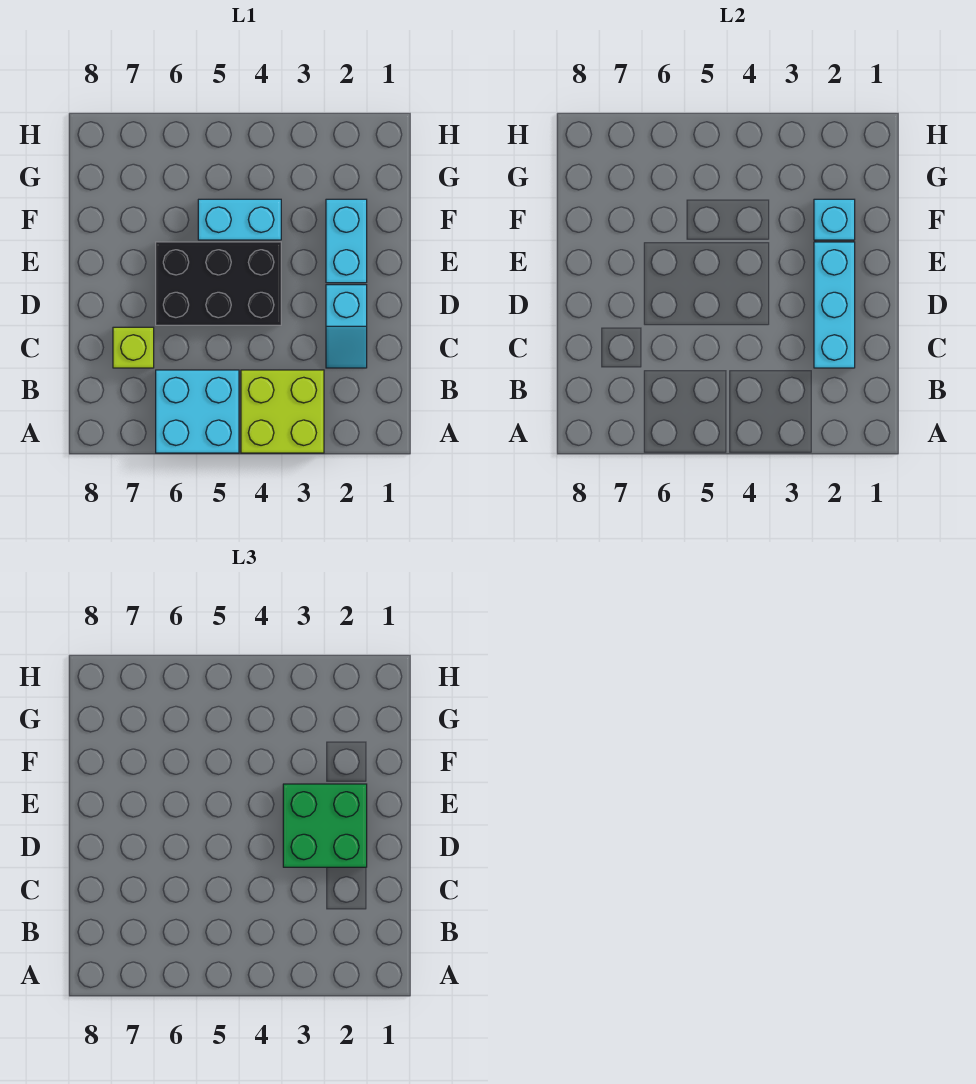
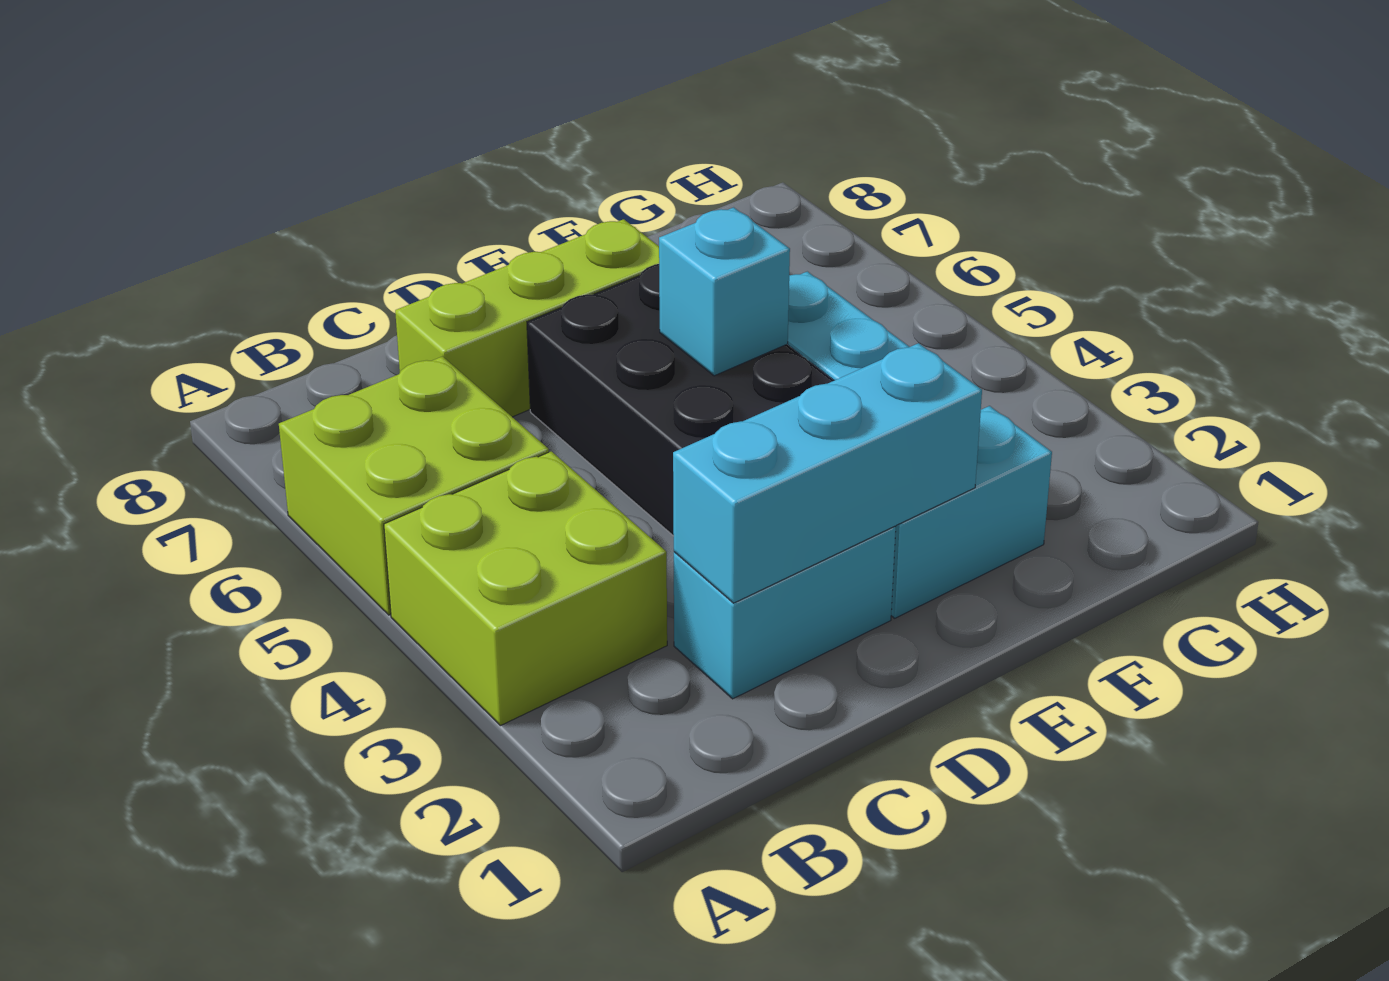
cyan 2x2 brick [156,370,239,453] -> lime 2x2 brick [279,356,549,615]
cyan 1x2 slope [326,285,367,368] -> cyan 1x2 brick [674,526,896,699]
lime 1x1 brick [113,327,154,368] -> lime 1x3 brick [395,219,659,417]
green 2x2 brick [283,784,367,867] -> none
cyan 1x1 brick [814,199,855,240] -> cyan 1x1 brick moved to [659,207,790,376]

